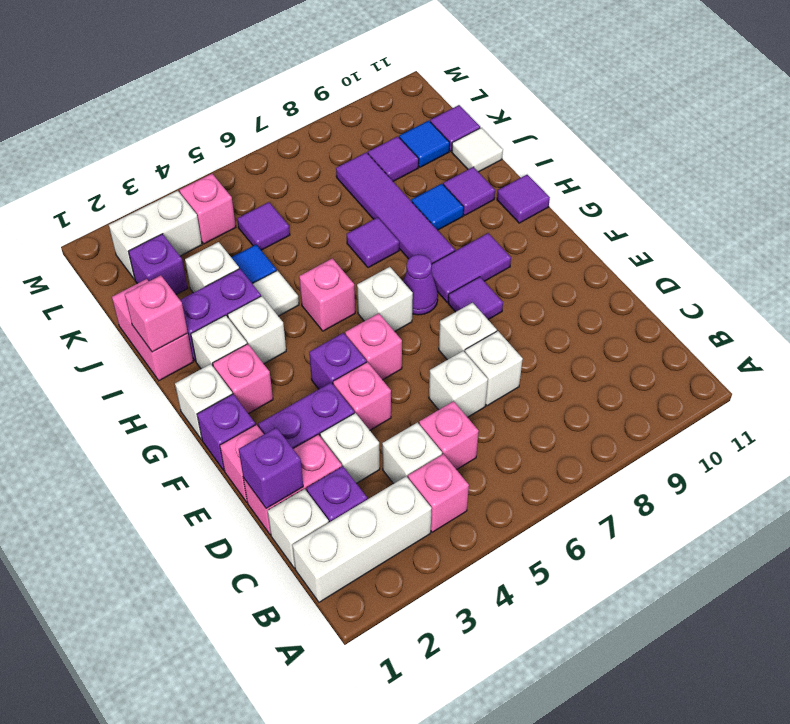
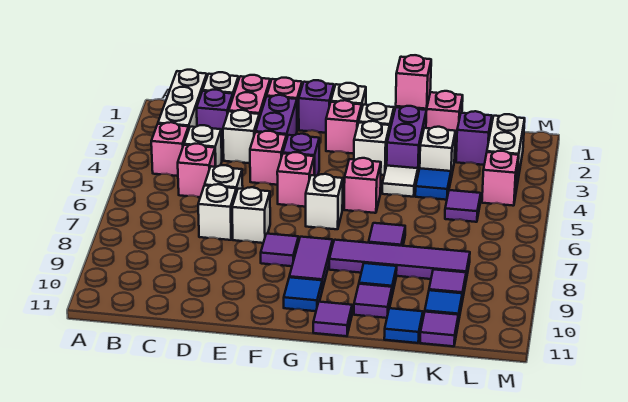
purple 1x1 brick [239,428,303,509] -> none
purple 1x1 cone [403,254,438,315] -> none
none -> blue 1x1 tile [284,277,322,311]
white 1x1 tile [452,128,503,172] -> blue 1x1 tile [384,308,423,343]

